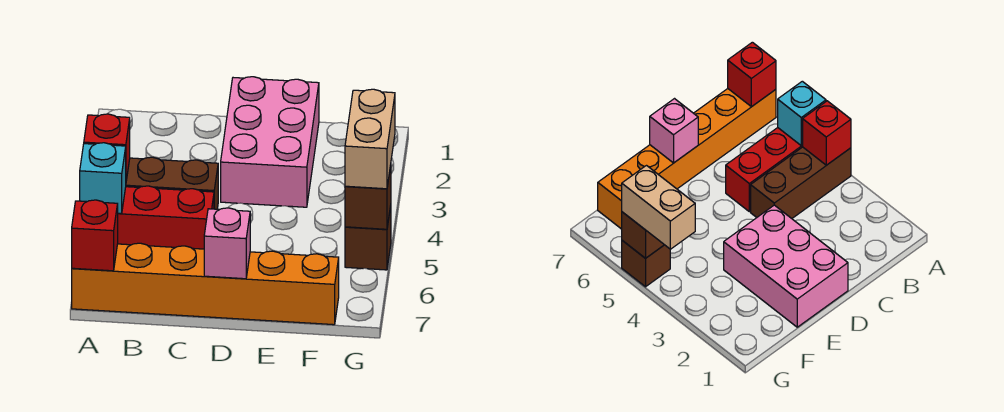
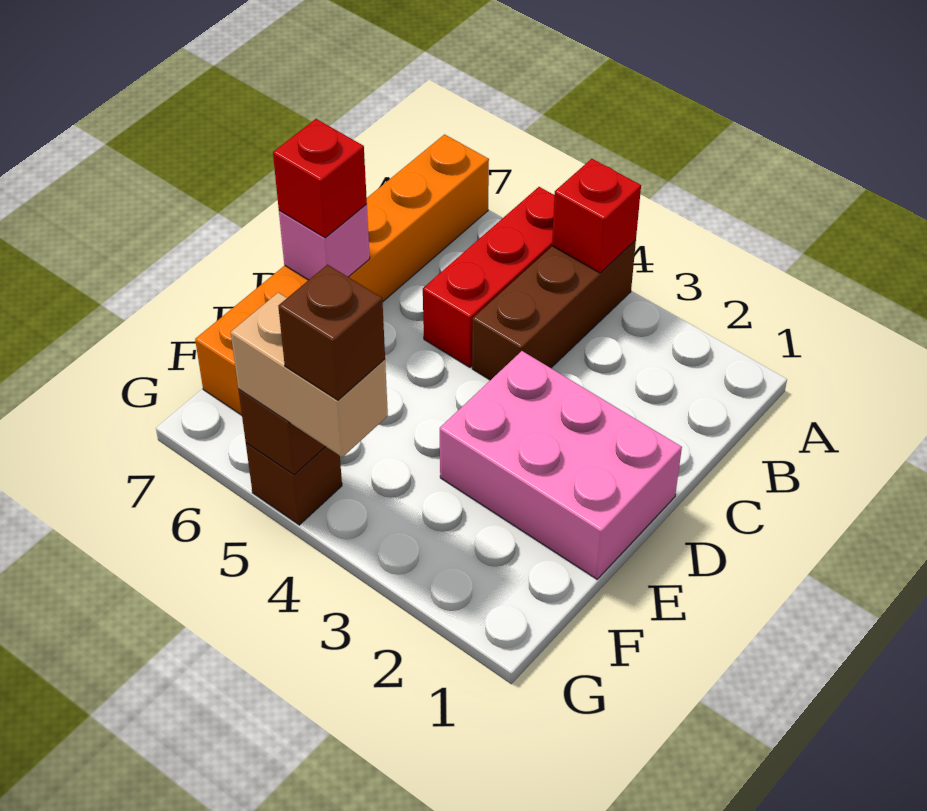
cyan 1x1 brick [80,143,126,213] -> none
red 1x1 brick [72,200,118,271] -> red 1x1 brick moved to [273,119,367,238]
none -> brown 1x1 brick [278,264,385,400]

